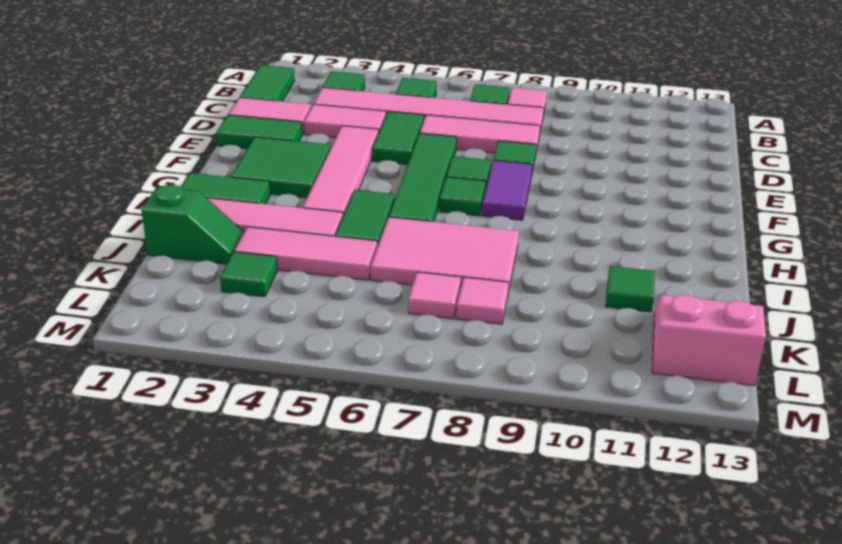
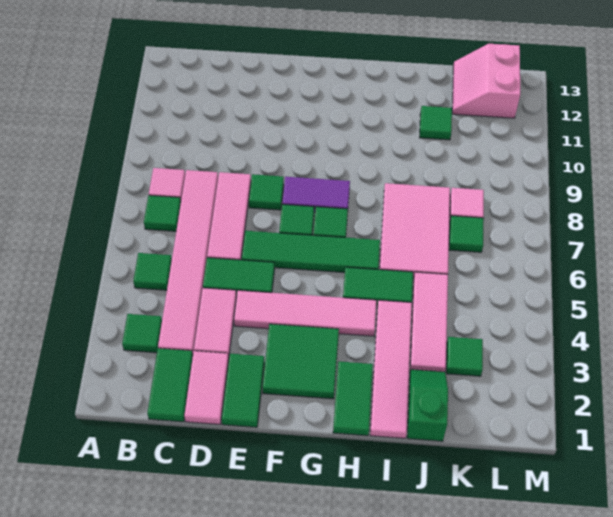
green 1x2 tile [240,65,295,101] -> green 1x2 tile turned to [147,348,193,422]
pink 1x1 tile [408,272,461,319] -> green 1x1 tile [449,216,484,252]

